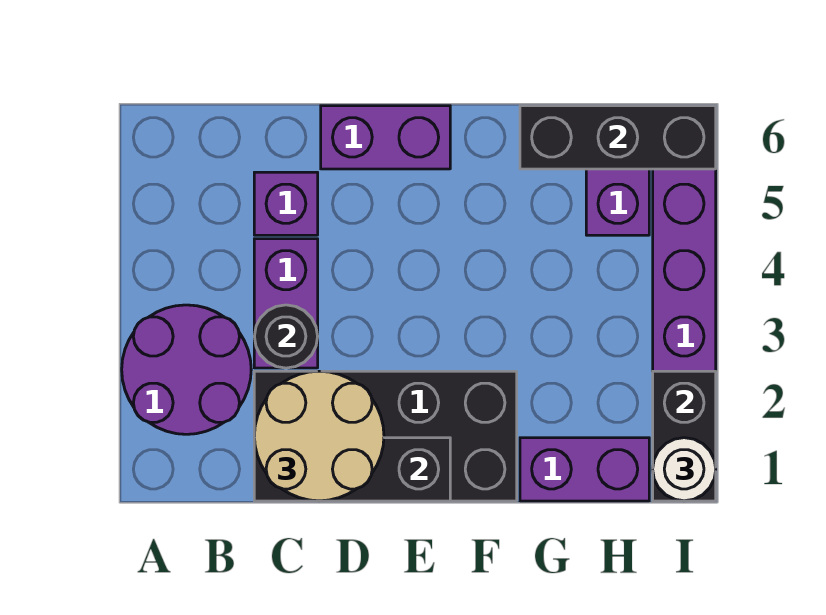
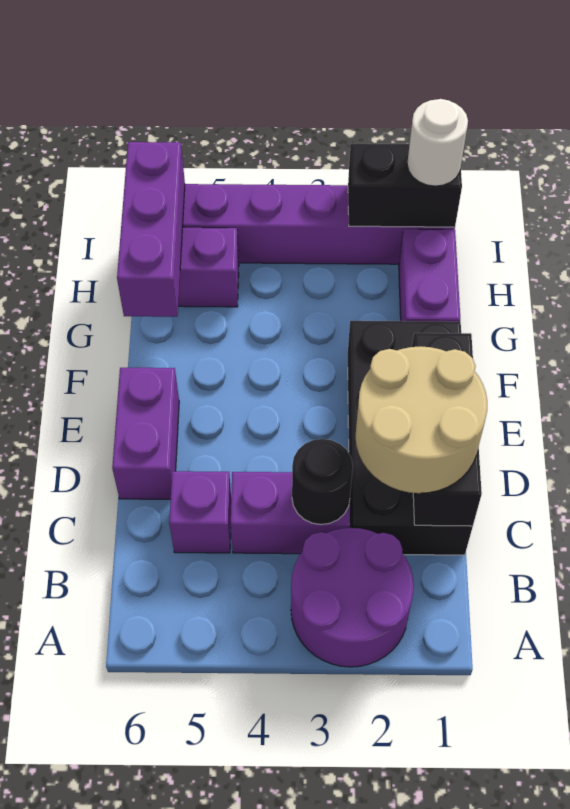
black 1x3 brick [520,106,716,169] -> purple 1x3 brick [117,142,185,317]

